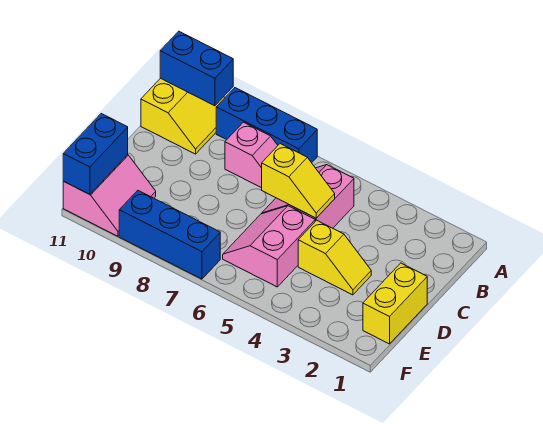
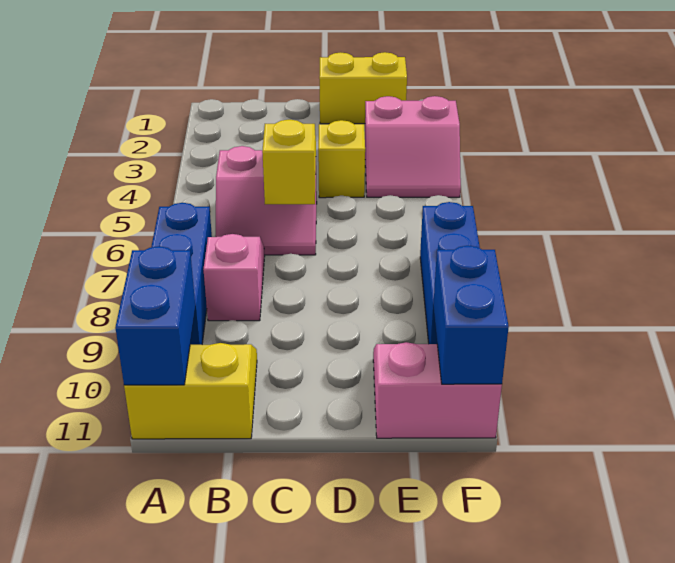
pink 2x2 slope [223,206,315,287] -> pink 2x2 slope moved to [365,96,461,197]
blue 1x2 brick [63,114,128,194] -> blue 1x2 brick turned to [433,246,509,384]

